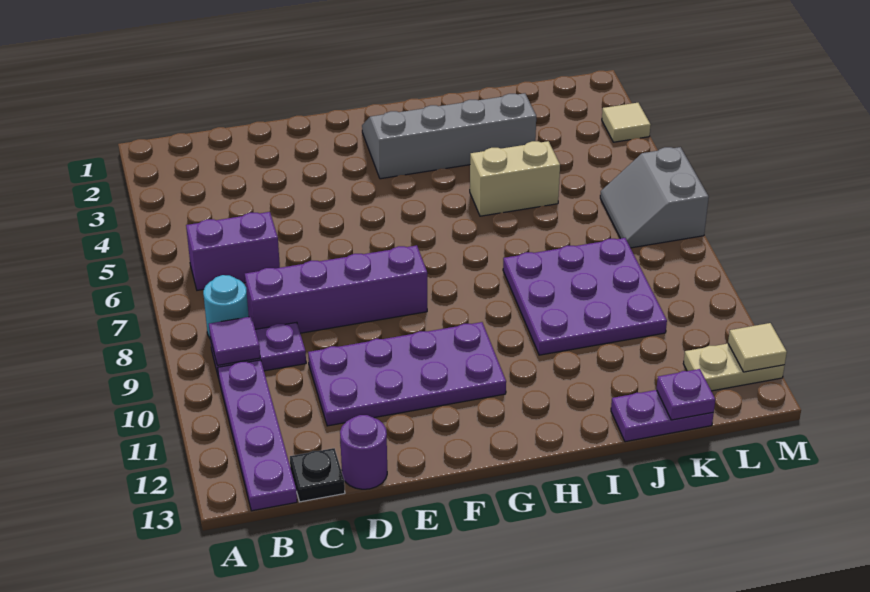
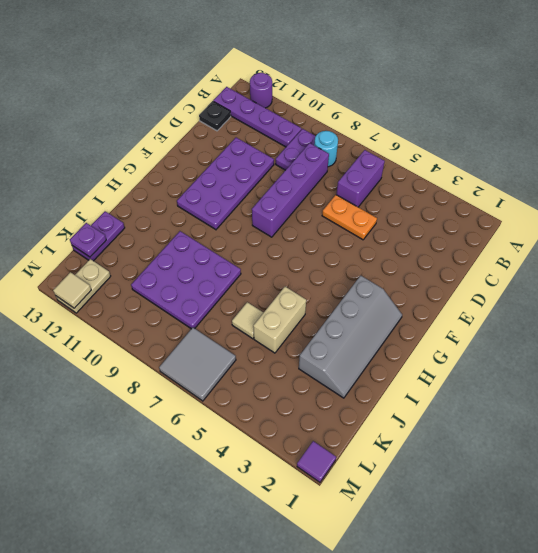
purple 1x1 tile [209,317,260,365] -> purple 1x1 tile moved to [297,441,336,482]
none -> orange 1x2 plate [322,195,377,240]
purple 1x1 round brick [340,415,387,489] -> purple 1x1 round brick moved to [250,73,272,108]
grey 2x2 slope [600,147,709,248] -> grey 2x2 tile [159,328,236,401]
tan 1x1 tile [602,103,651,142] -> tan 1x1 tile moved to [232,302,263,339]

